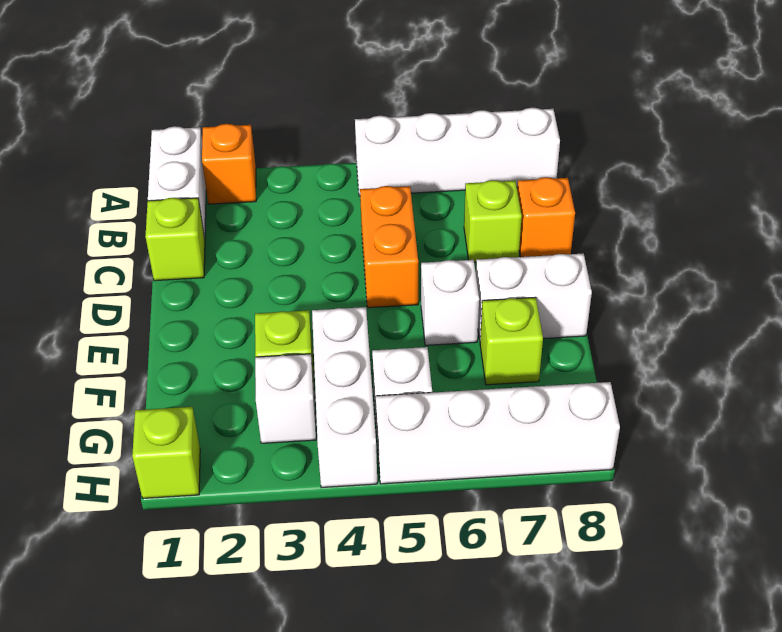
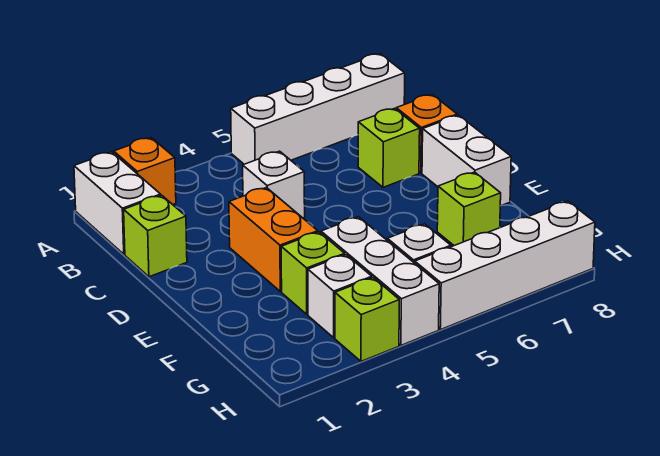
orange 1x2 brick [360,186,418,308] -> orange 1x2 brick moved to [229,188,318,291]
white 1x1 brick [421,260,479,345] -> white 1x1 brick moved to [243,151,305,218]
white 1x2 brick [476,254,592,340] -> white 1x2 brick turned to [422,115,511,206]
lime 1x1 brick [132,407,200,498] -> lime 1x1 brick moved to [335,278,399,361]

